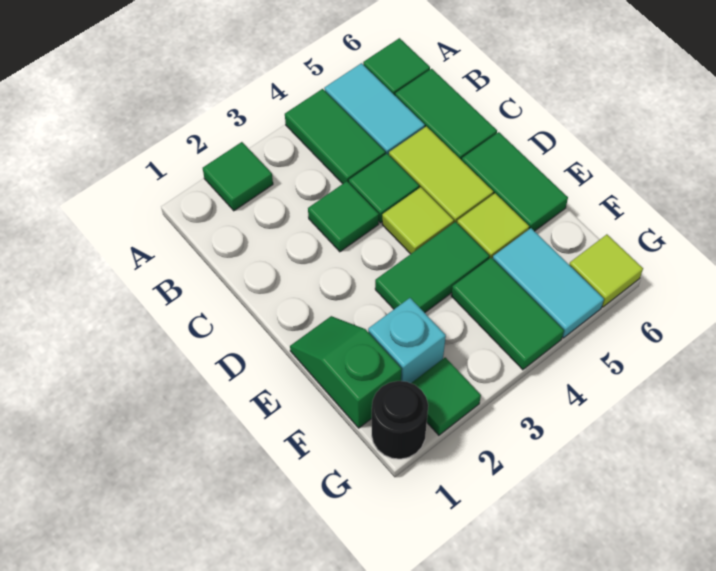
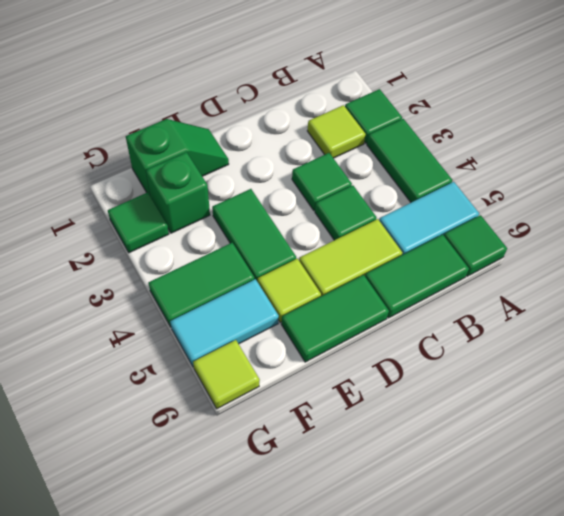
green 1x2 tile [285,89,386,184] -> green 1x2 tile turned to [367,119,452,202]
lime 1x1 tile [382,187,454,254] -> lime 1x1 tile moved to [307,105,366,158]
cyan 1x1 brick [368,298,446,383] -> green 1x1 brick [146,152,210,233]
black 1x1 round brick [372,381,428,459] -> none

